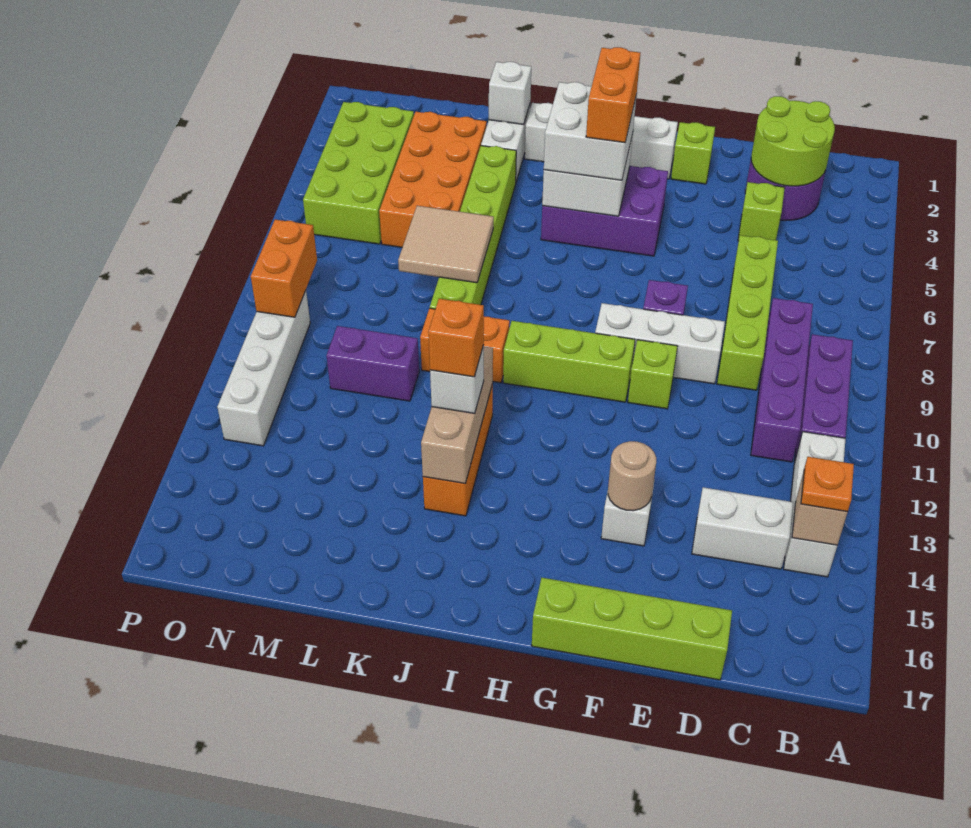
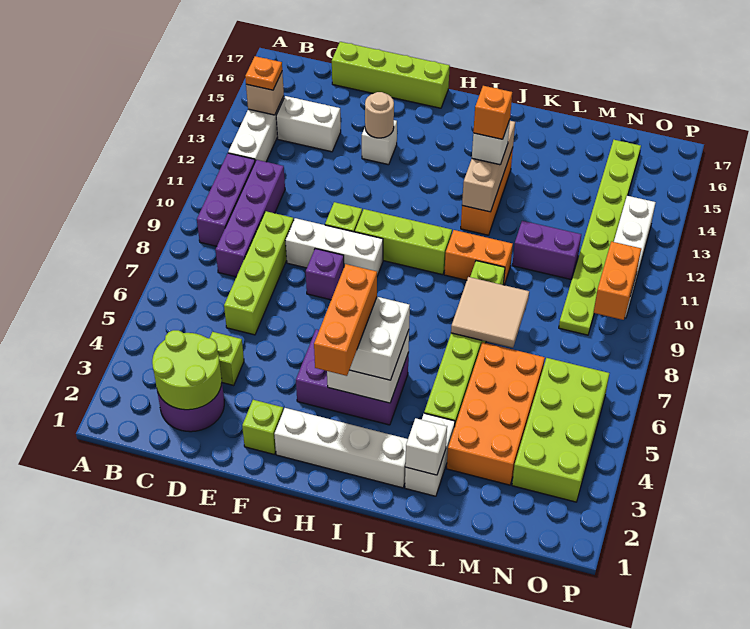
orange 1x2 brick [586,47,640,143] -> orange 1x3 brick [314,264,377,376]
none -> lime 1x8 plate [559,140,641,335]

